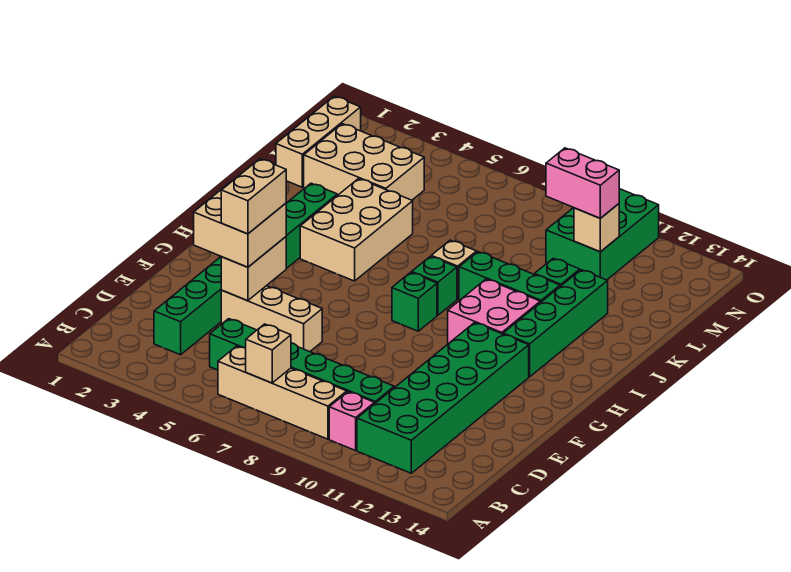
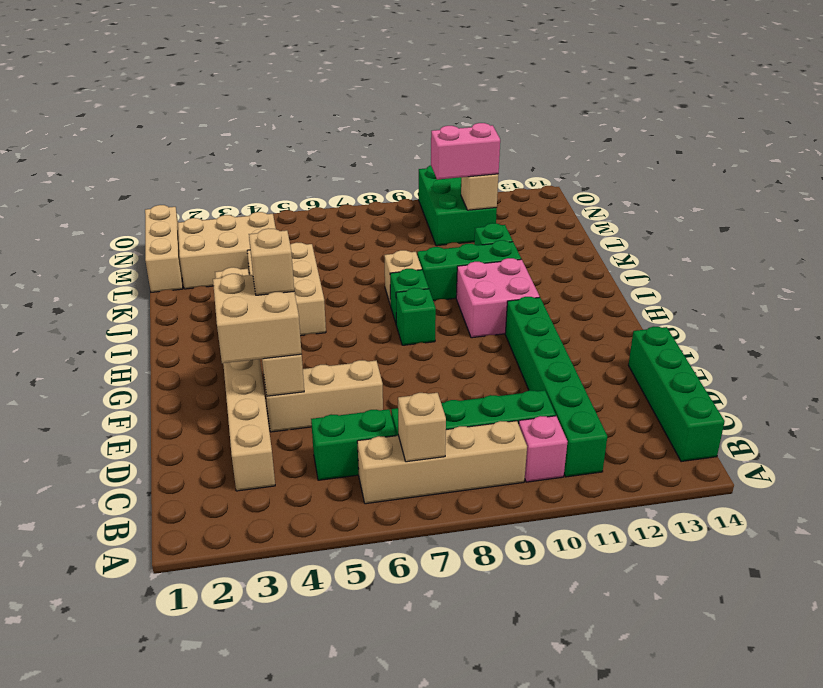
green 2x6 brick [357,323,529,473] -> green 1x6 brick [505,297,607,477]
green 1x8 brick [154,183,337,355] -> tan 1x8 brick [215,267,275,491]
tan 1x2 brick [221,159,286,234] -> tan 1x1 brick [249,228,294,295]
green 1x4 brick [503,270,608,377] -> green 1x4 brick moved to [628,327,725,462]

